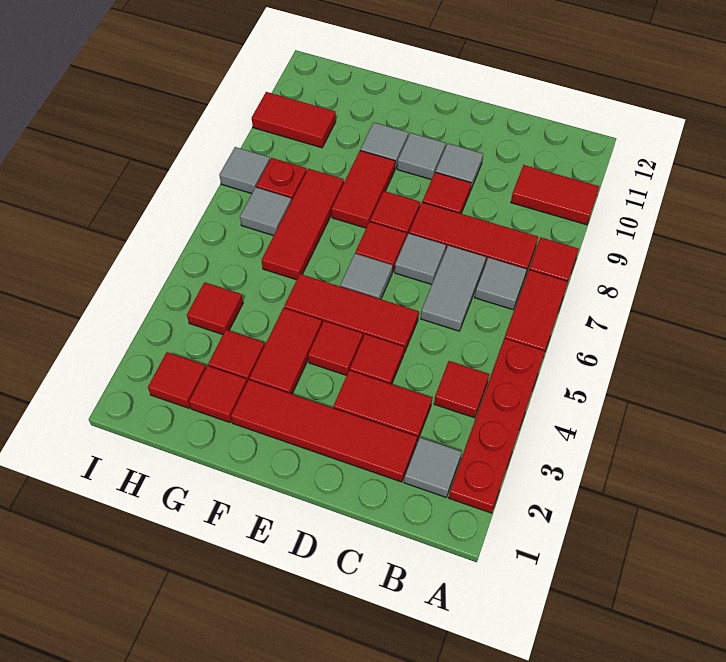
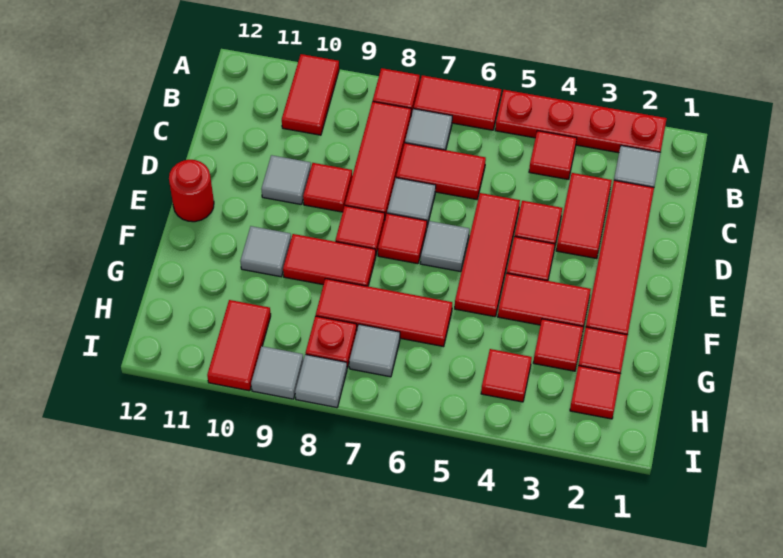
grey 1x2 tile [421,245,486,331] -> red 1x2 tile [396,143,486,199]
grey 1x1 tile [397,133,446,180] -> grey 1x1 tile moved to [251,346,303,399]
none -> red 1x1 round brick [169,160,214,222]

